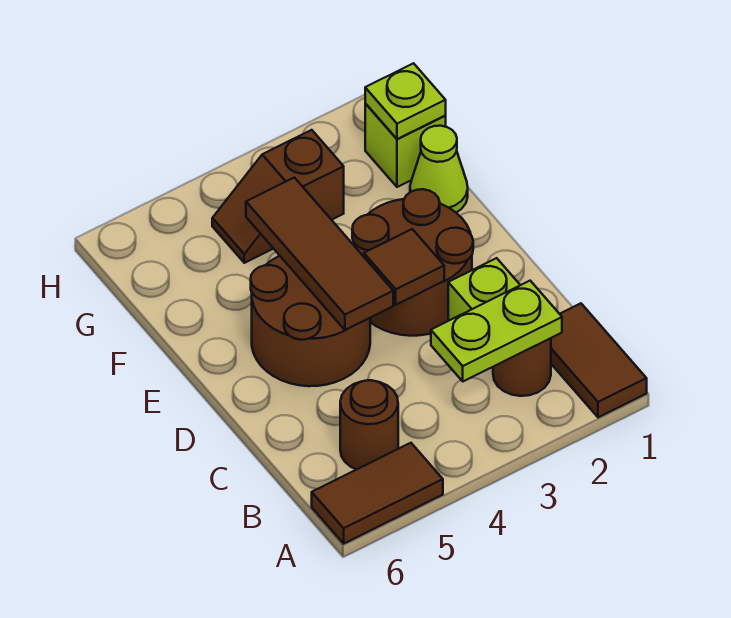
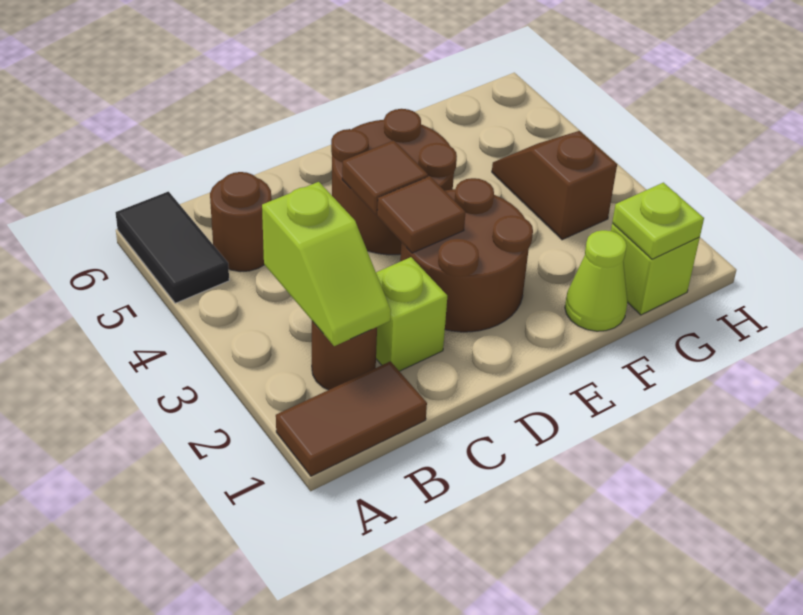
brown 1x2 tile [312,443,443,544] -> black 1x2 tile [116,192,229,303]
lime 1x2 plate [431,281,562,381] -> lime 1x2 slope [262,182,391,346]
brown 1x3 tile [246,178,393,330] -> brown 1x1 tile [342,140,428,214]

